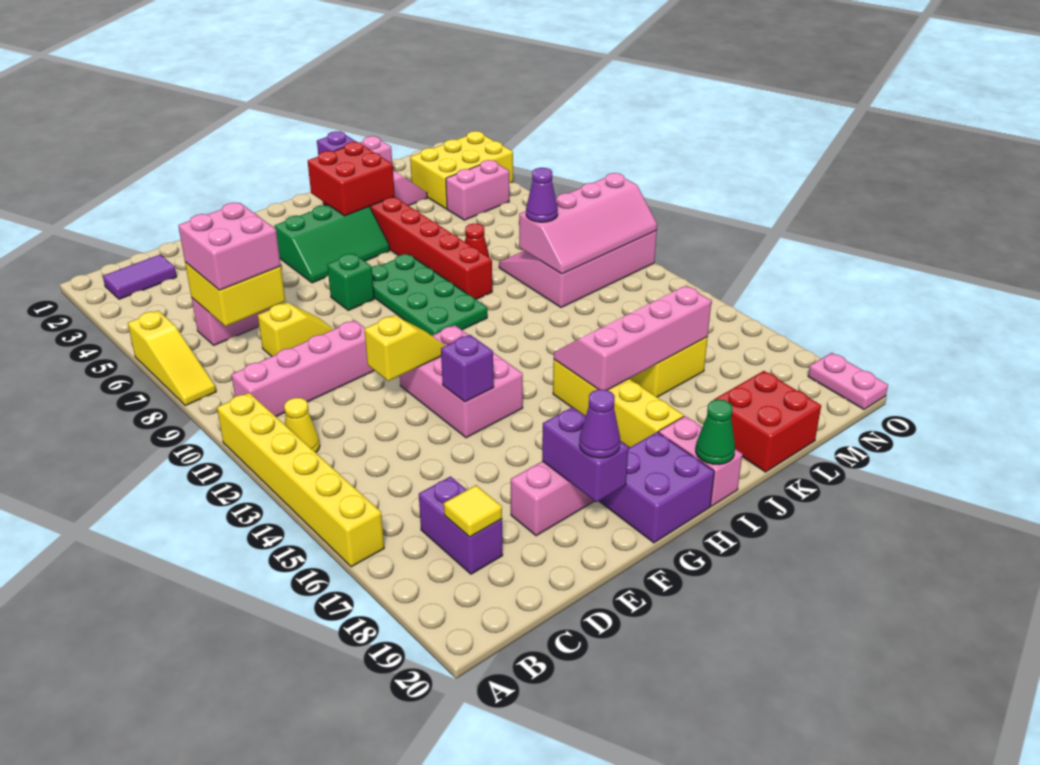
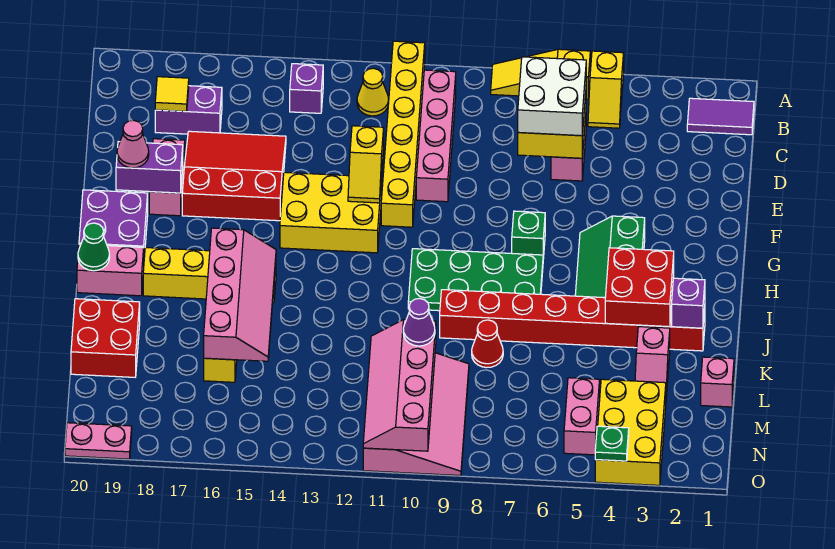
yellow 1x6 brick [217,393,384,567] -> yellow 1x6 brick turned to [381,41,425,227]
purple 1x2 tile [103,255,177,299] -> purple 1x2 tile turned to [687,98,754,135]
pink 2x2 brick [178,203,281,290] -> white 2x2 brick [518,57,586,136]
yellow 1x2 slope [258,303,333,356] -> yellow 1x2 slope moved to [588,51,624,128]
none -> red 3x3 slope [182,131,286,221]
pink 2x3 brick [400,325,523,438] -> yellow 2x3 brick [280,172,382,253]
purple 1x1 brick [441,335,494,402] -> purple 1x1 brick moved to [290,64,323,113]
purple 1x1 cone [579,389,620,458] -> pink 1x1 cone [117,120,149,168]
none -> green 1x1 plate [595,426,629,461]

